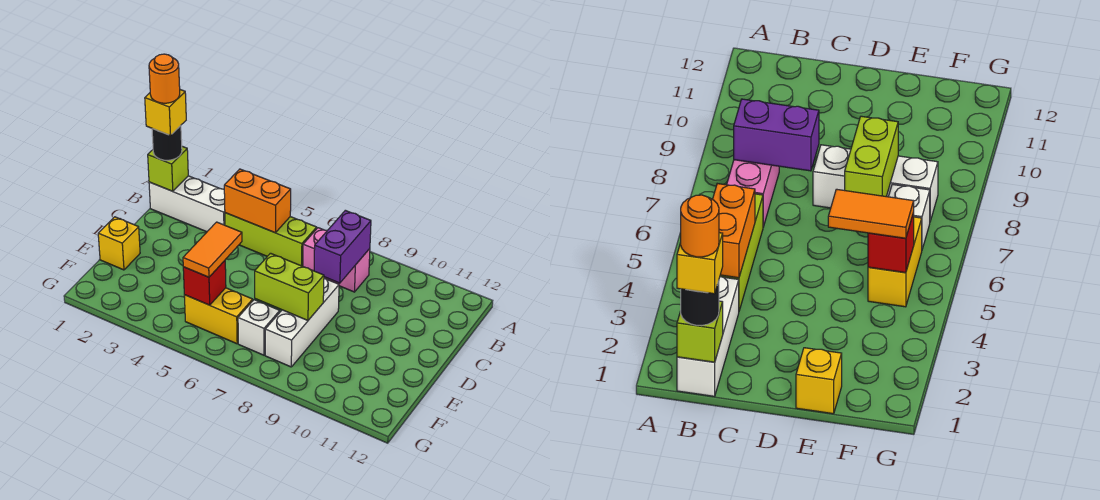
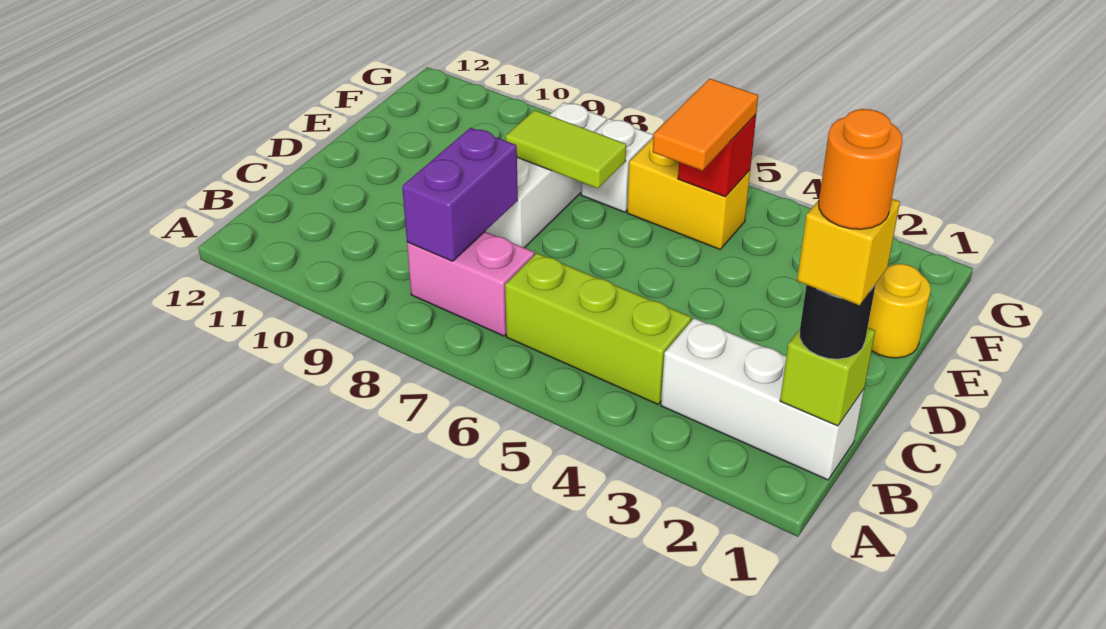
orange 1x2 brick [224,169,291,233] -> none
yellow 1x1 brick [98,217,140,270] -> yellow 1x1 round brick [868,264,931,358]
lime 1x2 brick [255,253,324,320] -> lime 1x2 tile [506,110,626,188]

